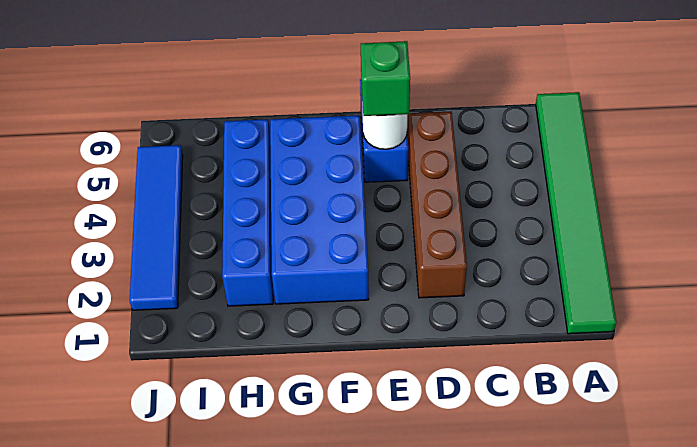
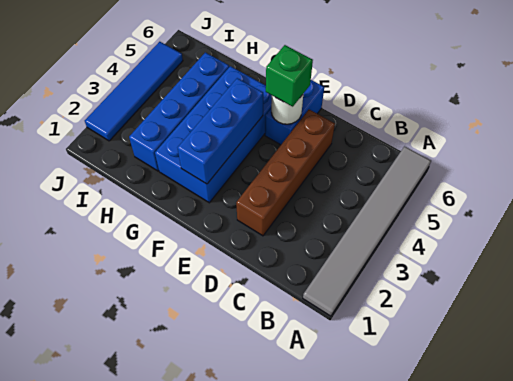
green 1x6 tile [536,92,616,334] -> grey 1x6 tile [303,146,431,316]
none -> blue 1x3 brick [178,78,263,184]

